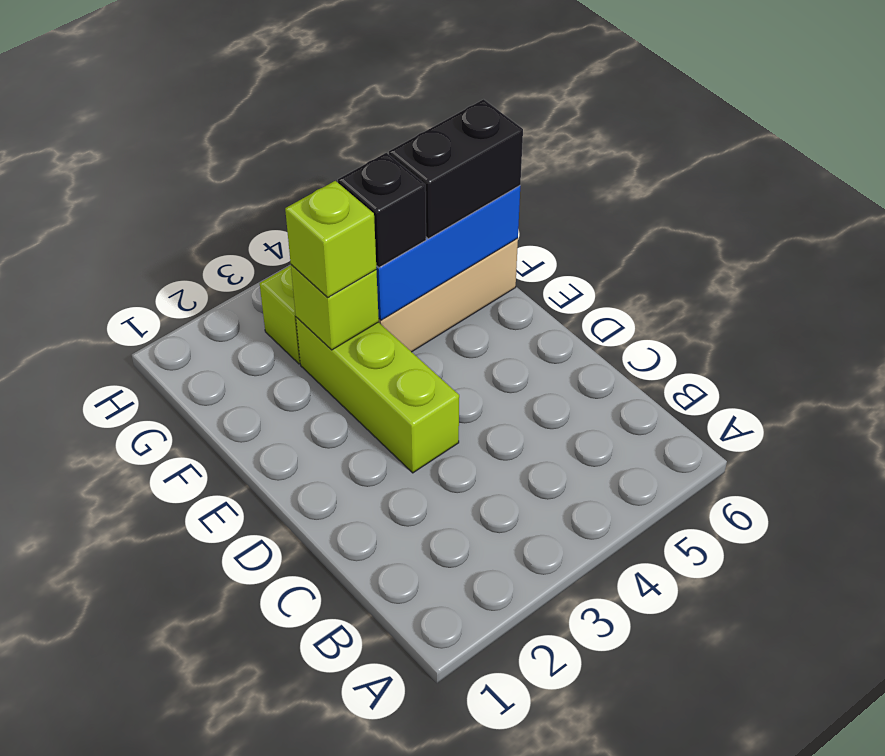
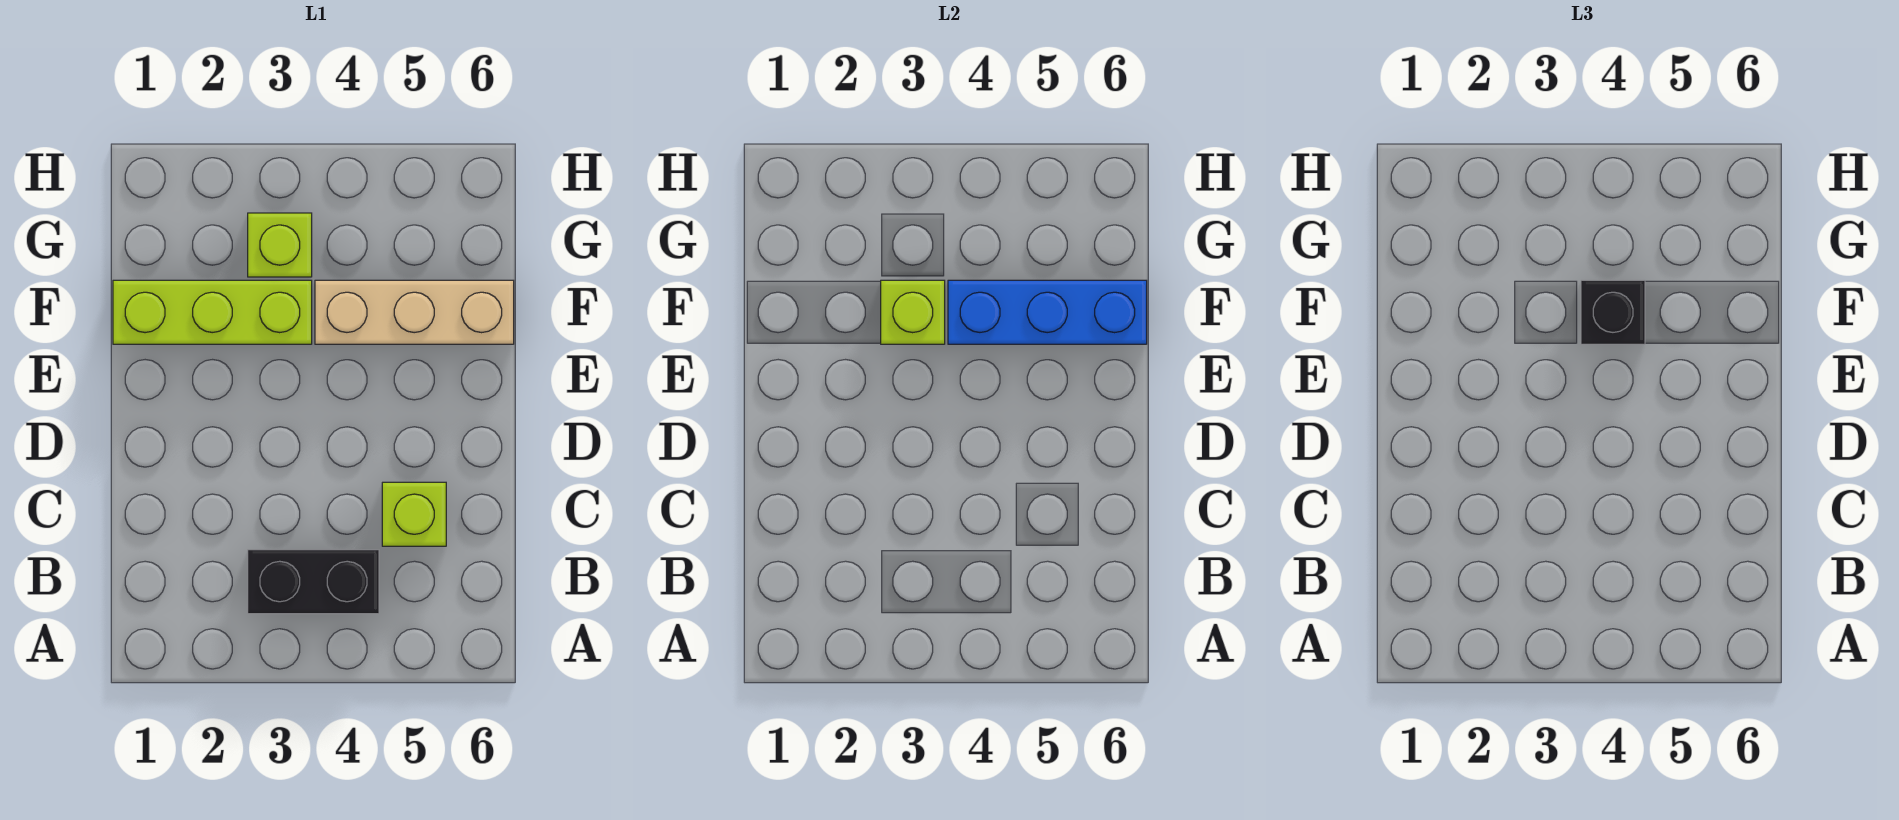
lime 1x3 brick [296,317,459,473] -> lime 1x3 brick turned to [113,280,312,344]
lime 1x1 brick [285,181,376,298] -> lime 1x1 brick moved to [382,482,446,546]
black 1x2 brick [389,99,523,239] -> black 1x2 brick moved to [248,550,379,614]

